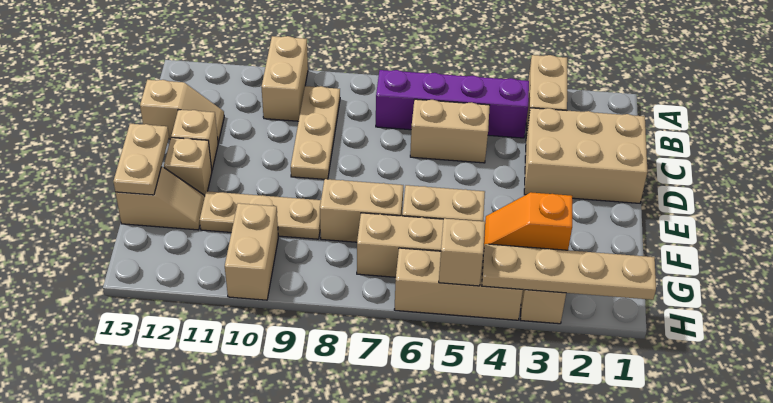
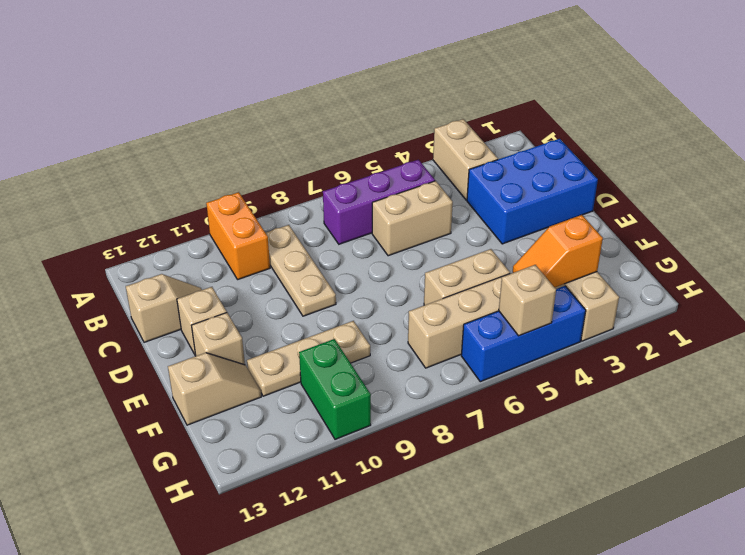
tan 1x2 brick [261,36,308,121] -> orange 1x2 brick [206,192,270,280]
purple 1x4 brick [376,70,529,138] -> purple 1x3 brick [323,160,435,244]
tan 2x3 brick [524,108,648,203] -> blue 2x3 brick [467,139,598,244]
tan 1x2 plate [113,124,169,195] -> none
tan 1x2 brick [320,179,403,242] -> none
tan 1x2 brick [225,203,278,300] -> green 1x2 brick [299,339,371,439]
tan 1x4 plate [482,244,656,300] -> none
tan 1x3 brick [394,248,523,320] -> blue 1x3 brick [461,286,586,382]

